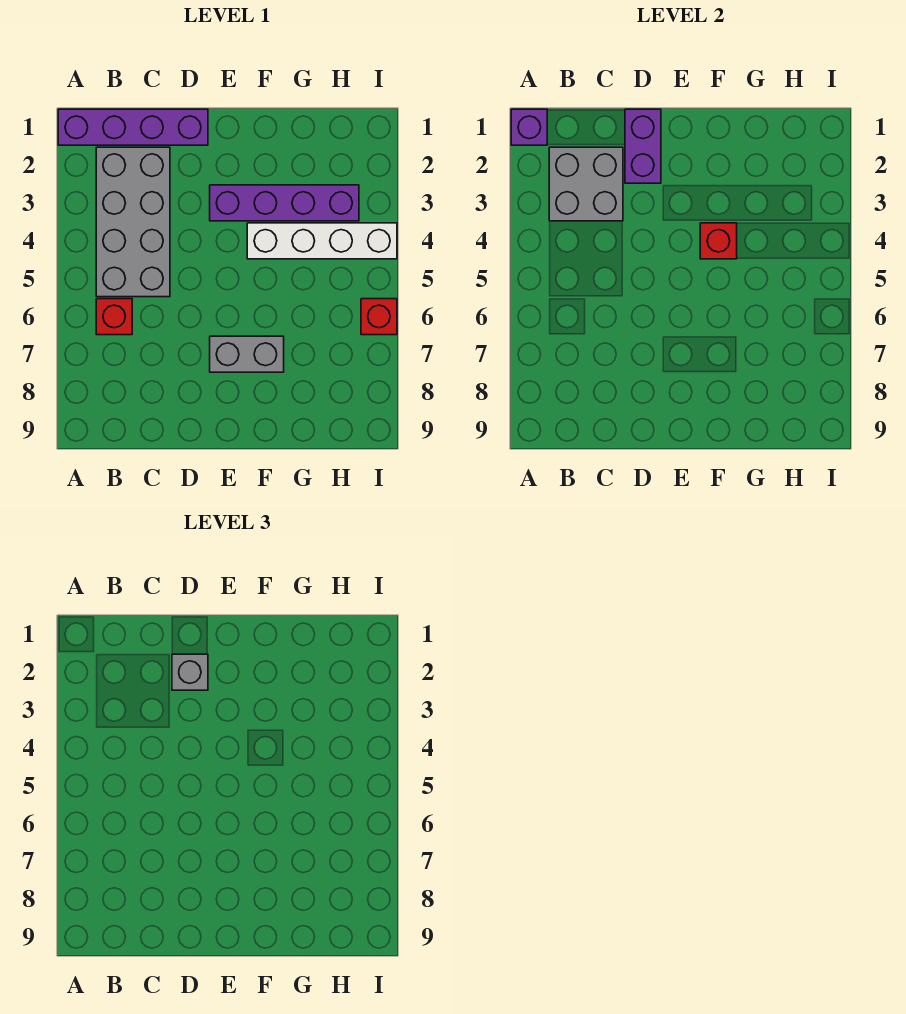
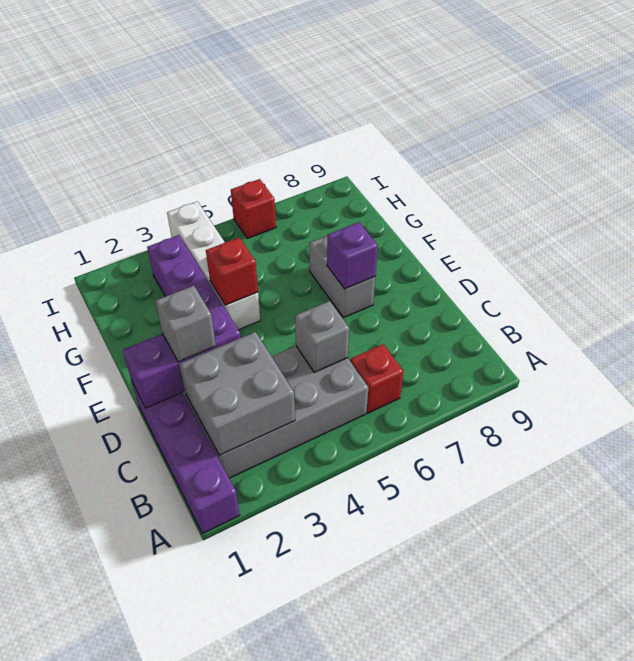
purple 1x1 brick [511,109,547,145] -> purple 1x1 brick moved to [327,222,378,289]
none -> grey 1x1 brick [295,301,349,373]

